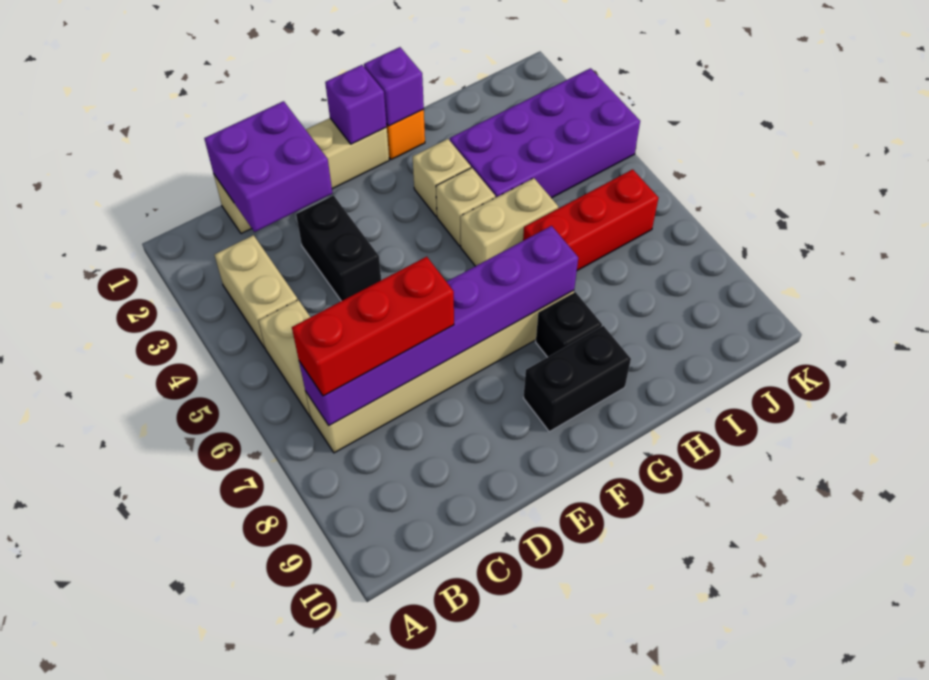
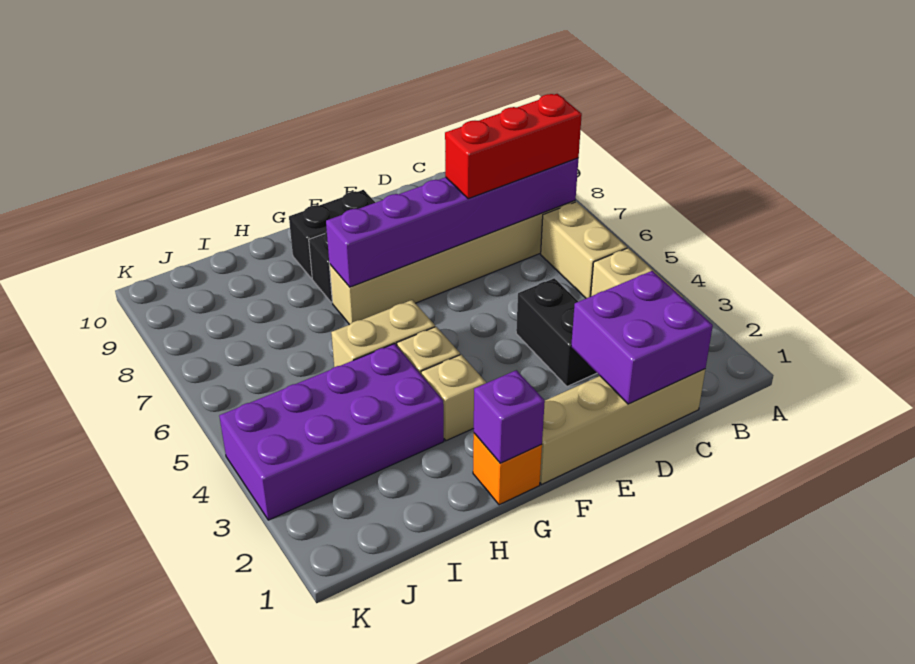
purple 1x1 brick [325,65,387,144] -> none
red 1x3 brick [523,169,658,271] -> none

